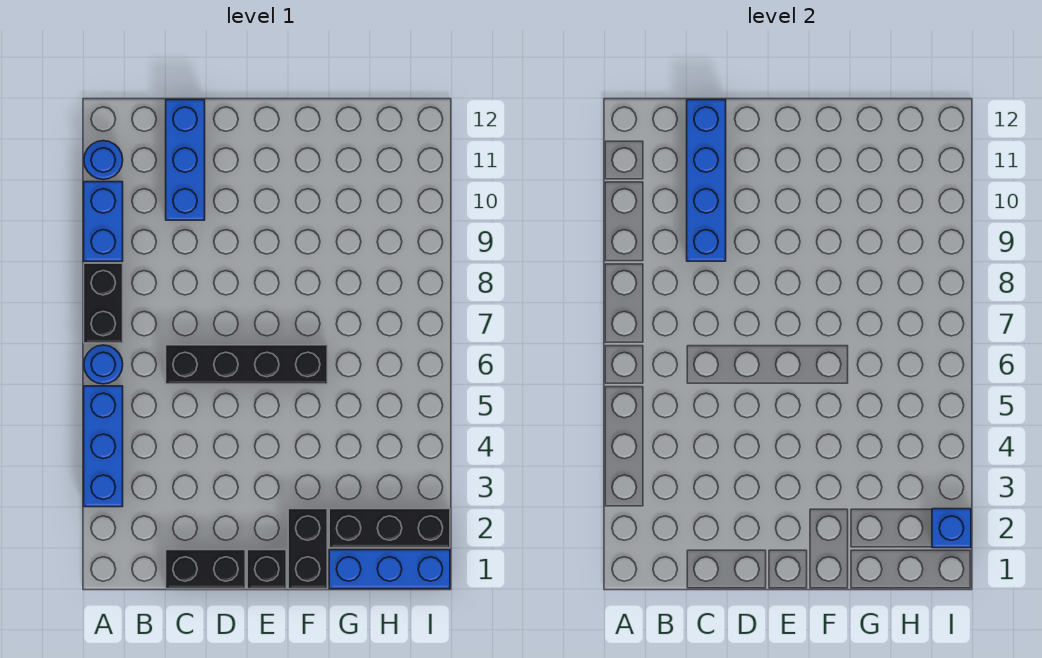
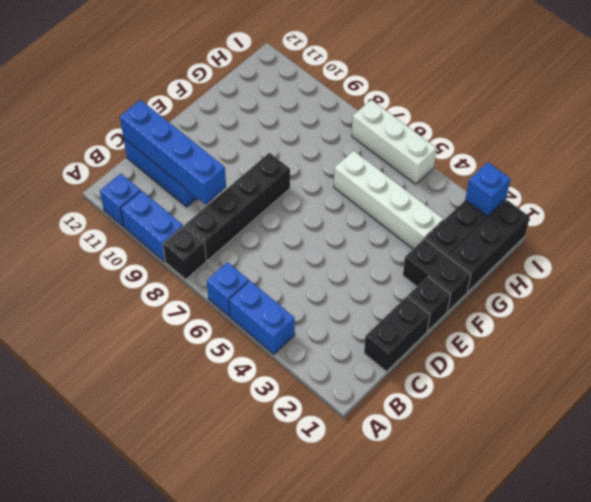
blue 1x3 brick [84,386,123,507] -> blue 1x2 brick [229,281,295,354]
blue 1x1 round brick [84,345,123,384] -> blue 1x1 brick [207,262,249,316]
black 1x2 brick [84,263,123,343] -> black 1x1 brick [163,226,206,279]
blue 1x1 round brick [84,141,123,180] -> blue 1x1 brick [100,173,141,226]
black 1x4 brick [166,345,327,384] -> black 1x4 brick moved to [185,153,290,260]
blue 1x3 brick [329,550,450,589] -> black 1x3 brick [449,200,530,292]
none -> white 1x4 brick [334,151,443,249]
none -> white 1x3 brick [352,100,437,184]

